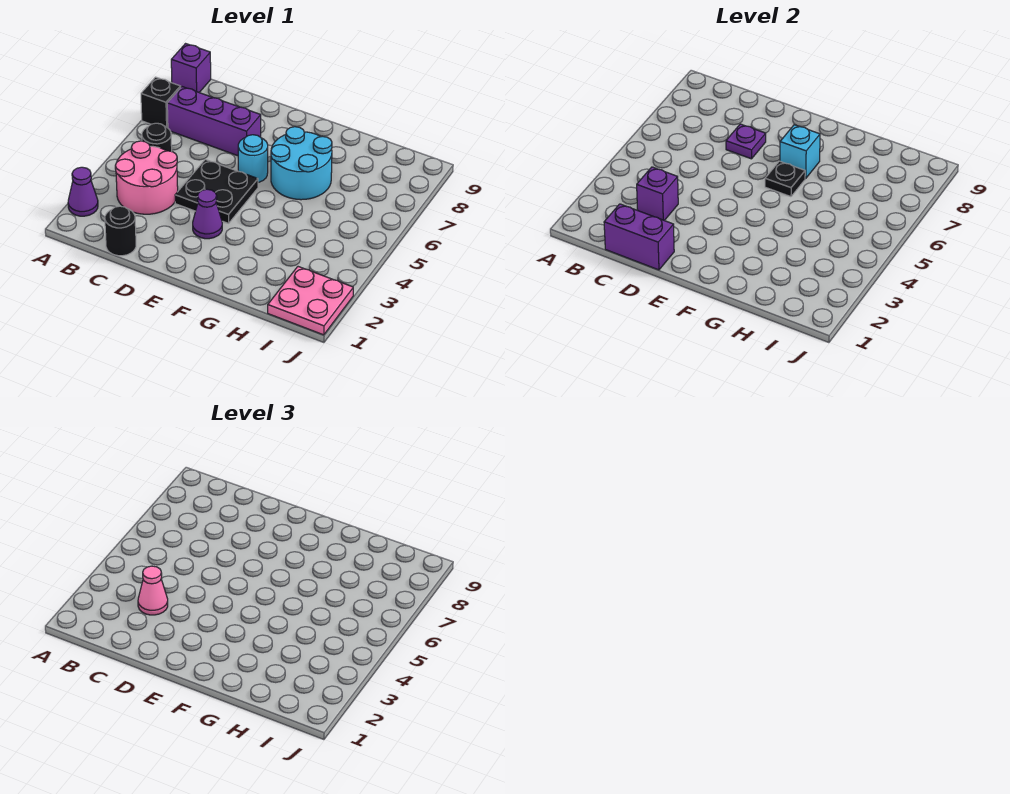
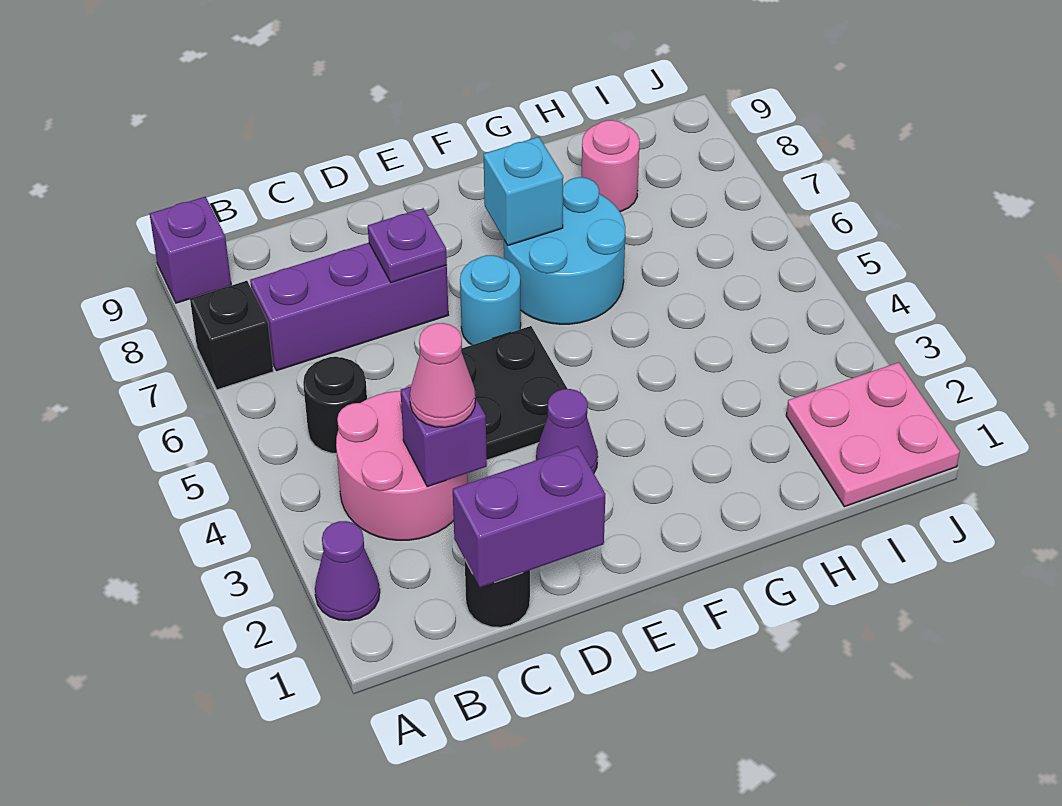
black 1x1 plate [765,161,805,197] -> none
none -> pink 1x1 round brick [582,120,640,212]

